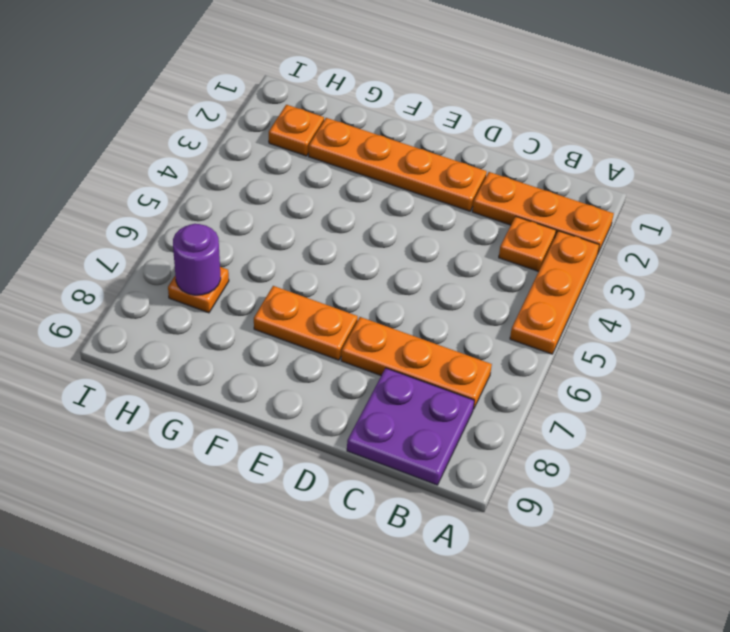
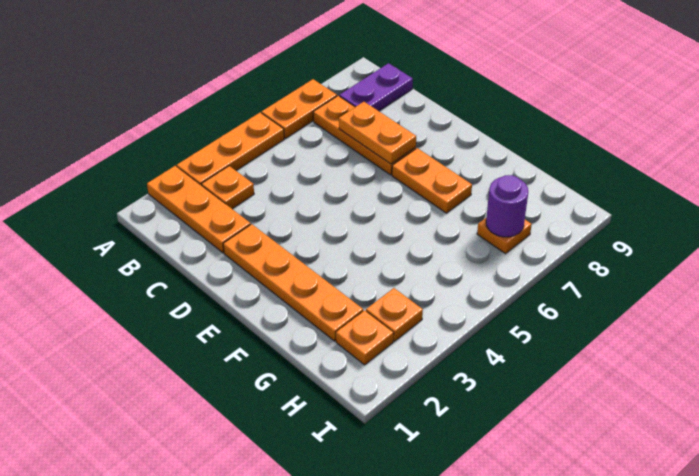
none -> orange 1x2 plate [262,79,337,138]
purple 2x2 plate [347,368,474,485] -> purple 1x2 plate [339,63,413,111]
none -> orange 1x2 plate [339,102,416,164]
none -> orange 1x1 plate [366,288,423,341]

